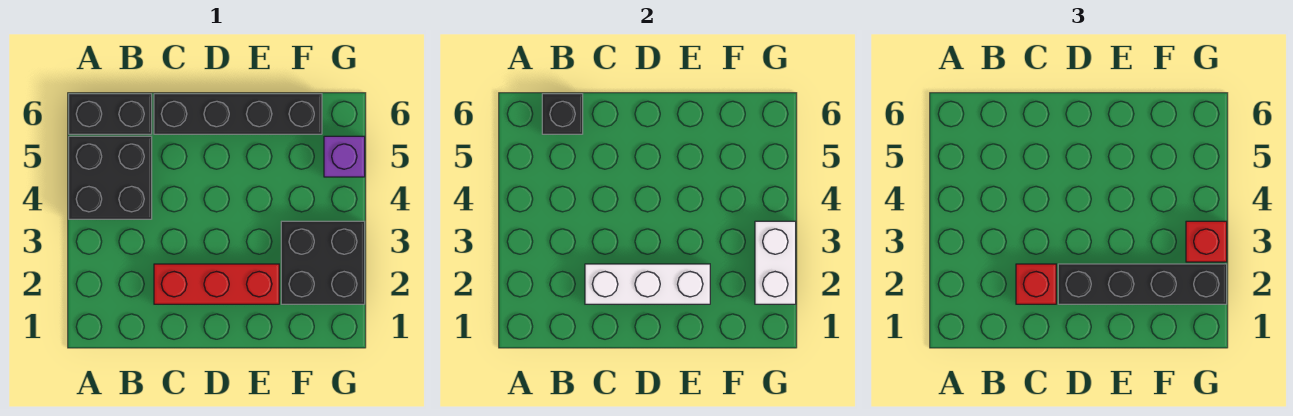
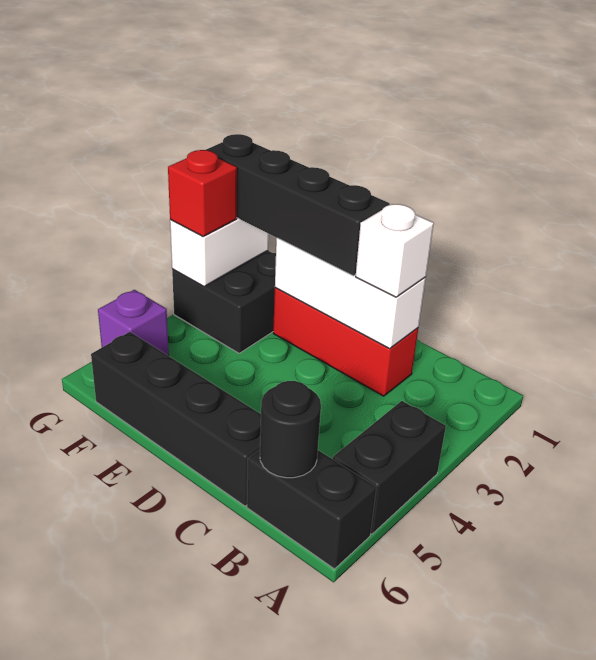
black 2x2 brick [69,136,152,219] -> black 1x2 brick [333,401,446,534]
black 1x1 brick [542,94,583,134] -> black 1x1 round brick [260,381,321,478]
red 1x1 brick [1016,264,1056,304] -> white 1x1 brick [356,204,434,297]

